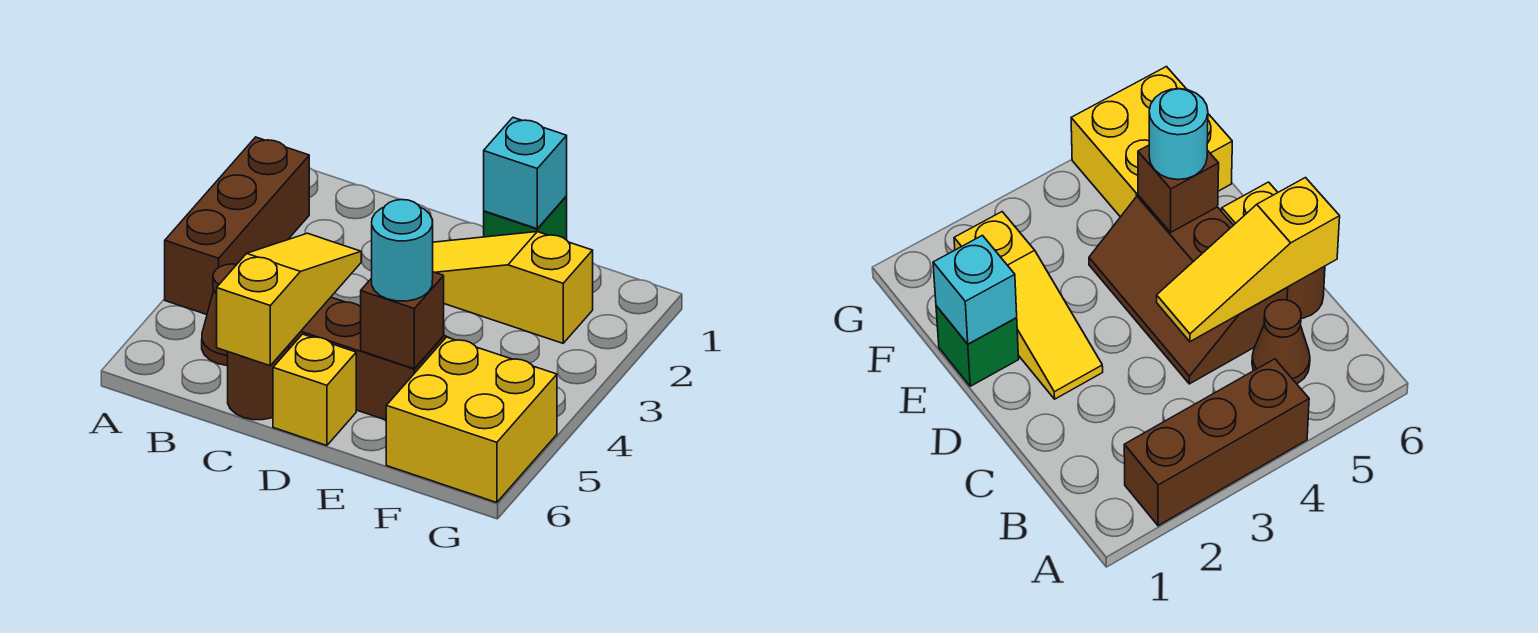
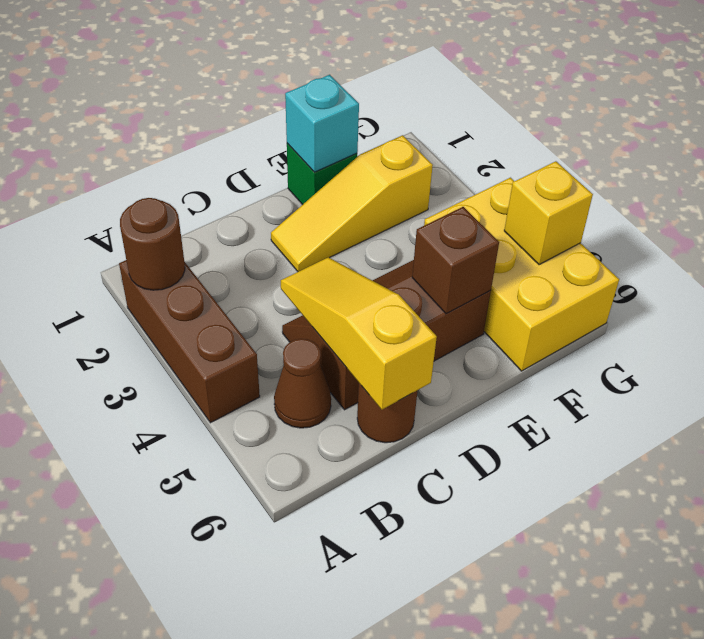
none -> brown 1x1 round brick [120,198,185,290]
yellow 1x1 brick [273,334,356,445] -> yellow 1x1 brick moved to [504,161,593,265]
cyan 1x1 round brick [372,200,433,301] -> none
yellow 2x2 brick [386,337,557,503] -> yellow 2x3 brick [424,178,619,371]

